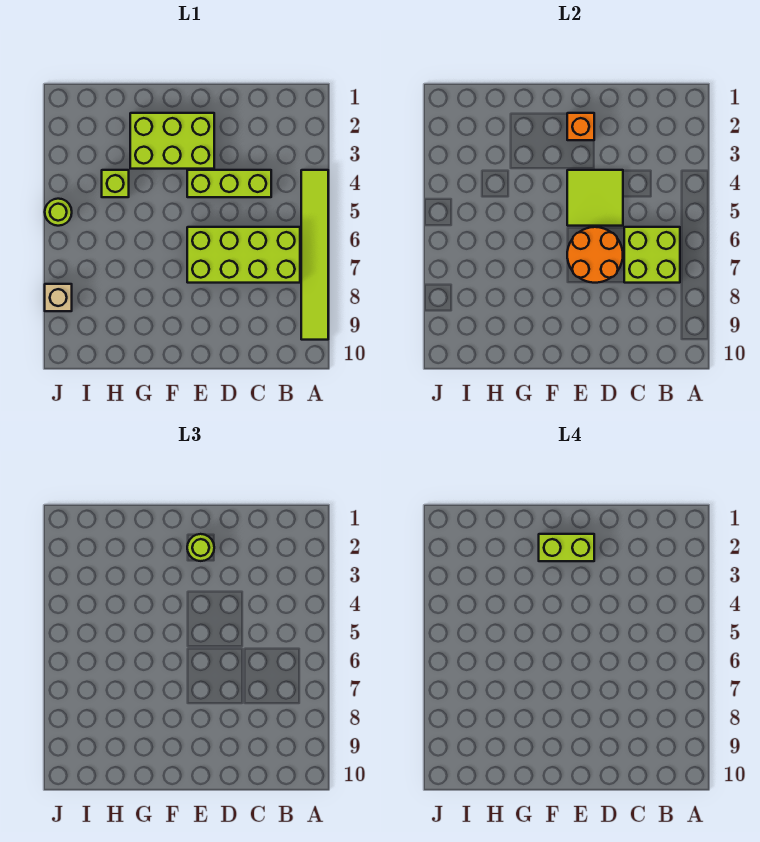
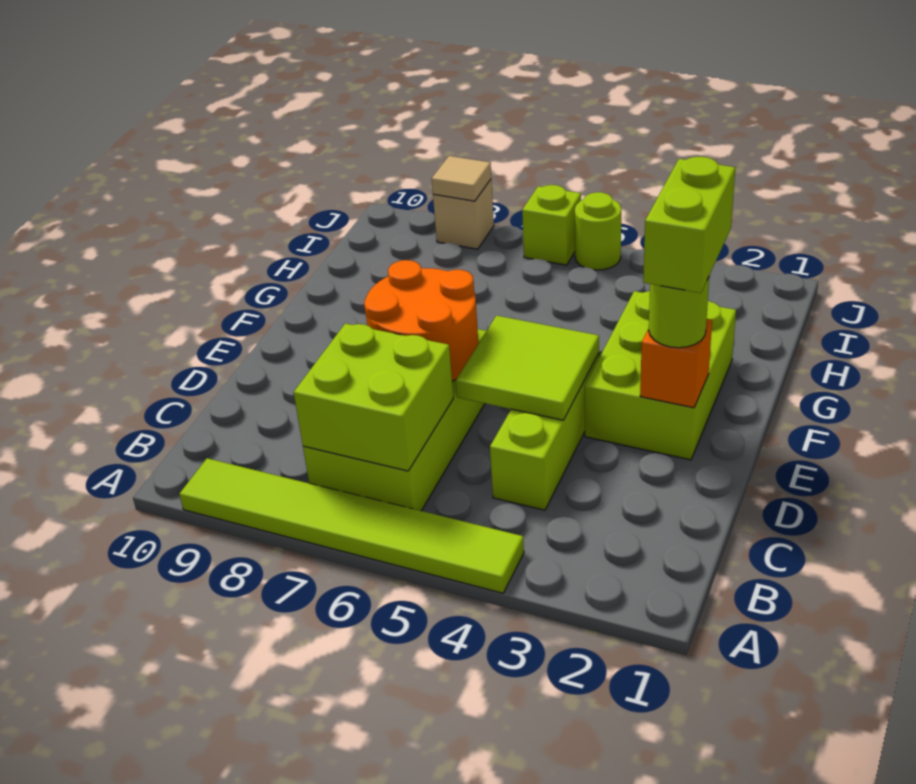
lime 1x1 brick [102,170,129,197] -> lime 1x1 brick moved to [522,185,581,265]
none -> tan 1x1 tile [432,156,491,201]

